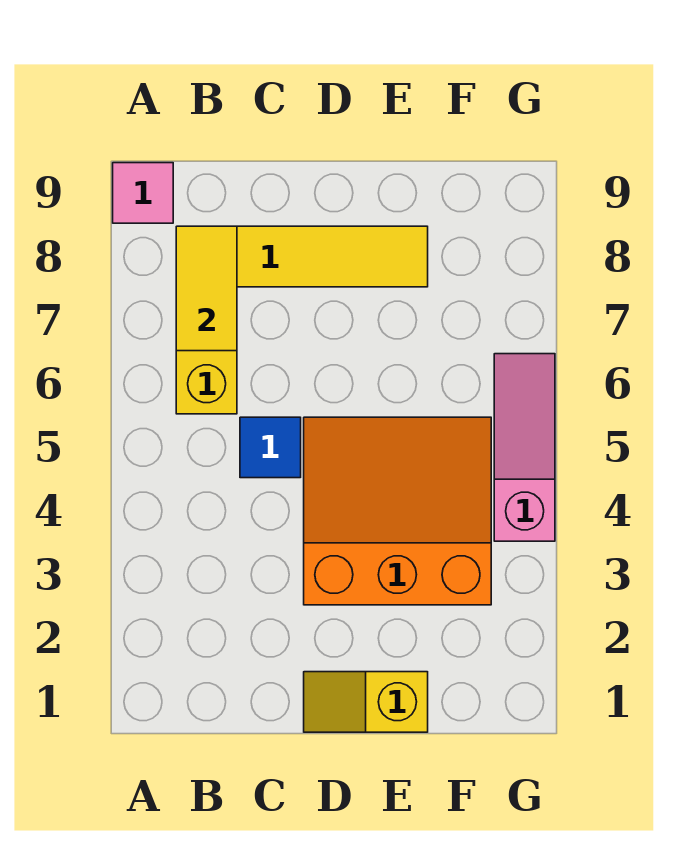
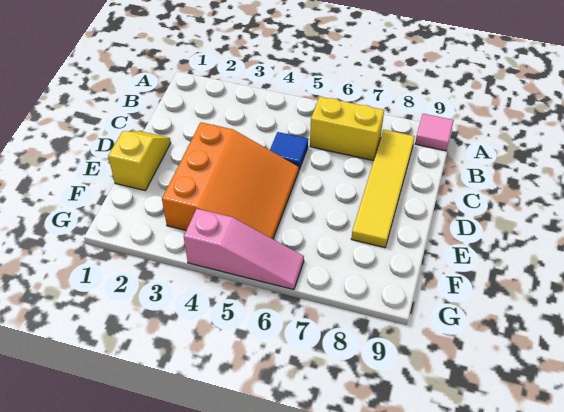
yellow 1x2 tile [176,226,237,351] -> none

